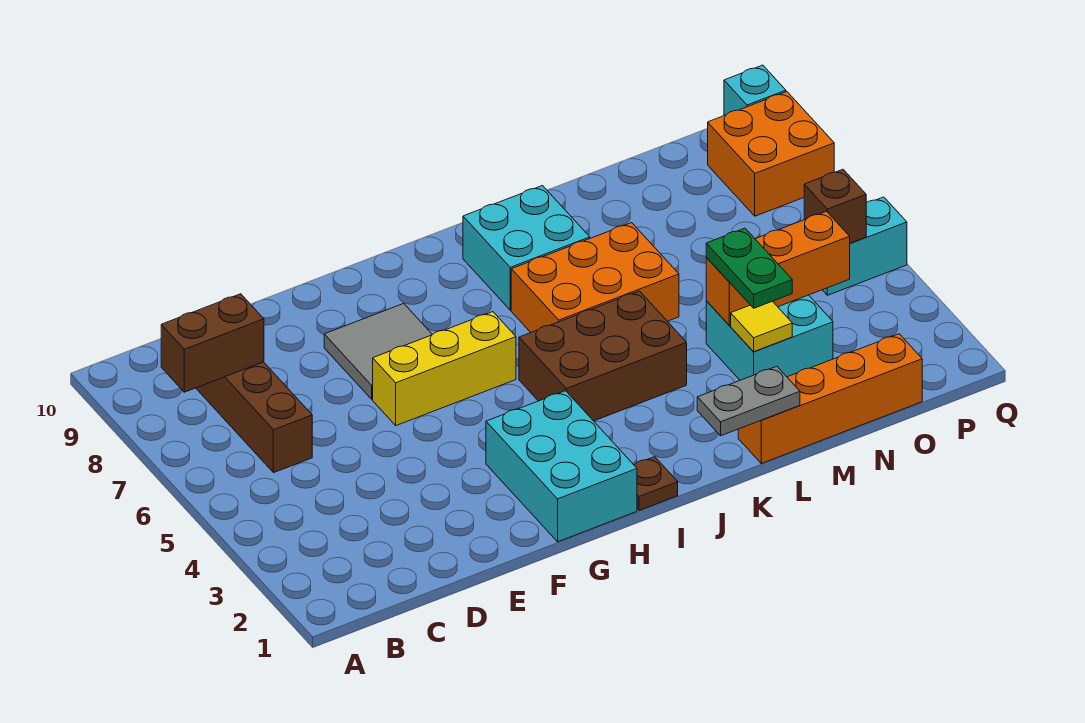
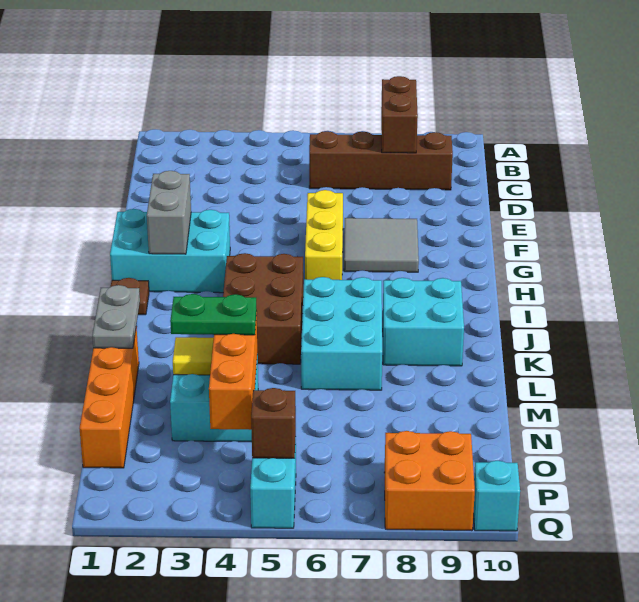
none -> grey 1x2 brick [147,171,191,254]
orange 2x3 brick [511,223,679,332] -> cyan 2x3 brick [301,277,382,390]

